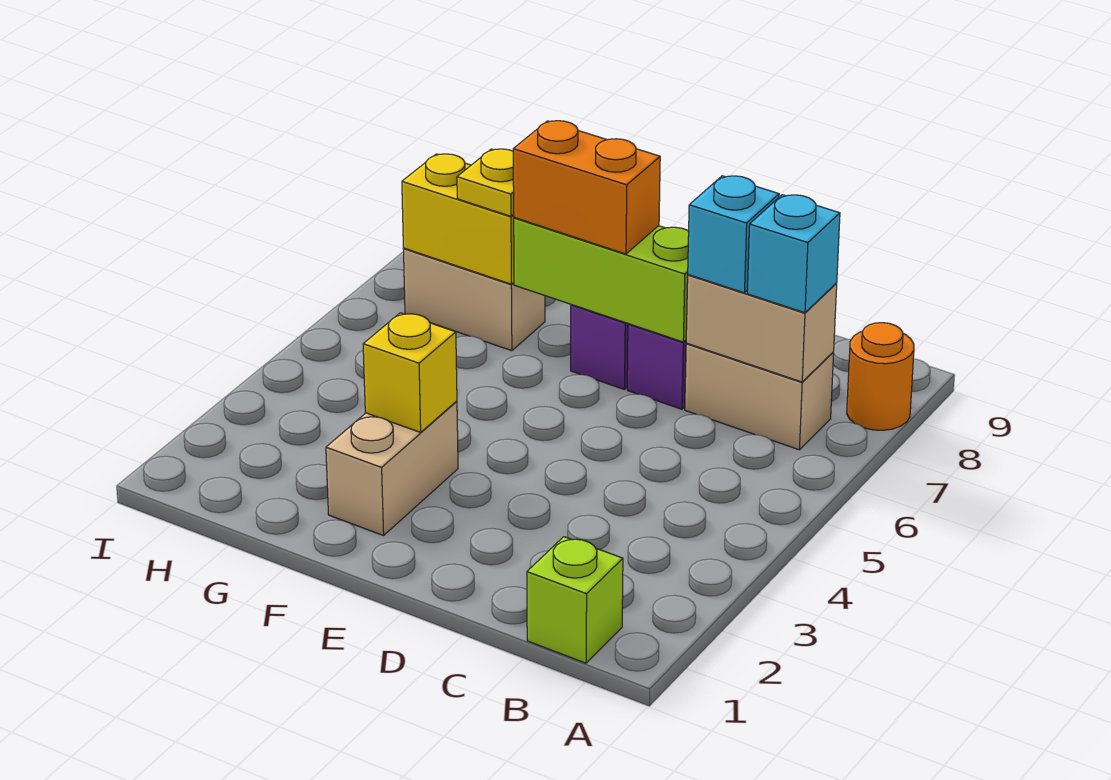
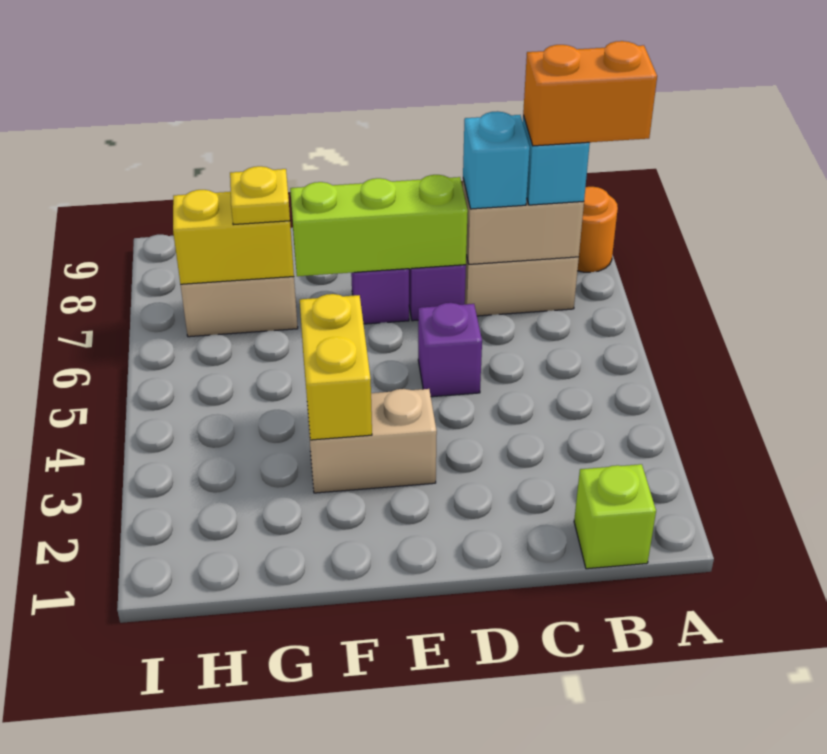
none -> purple 1x1 brick [418,303,482,397]
orange 1x2 brick [513,121,660,254] -> orange 1x2 brick moved to [523,41,657,146]
tan 1x2 brick [326,401,458,536] -> tan 1x2 brick turned to [307,389,437,493]
yellow 1x1 brick [363,313,457,432] -> yellow 1x2 brick [300,294,372,440]

